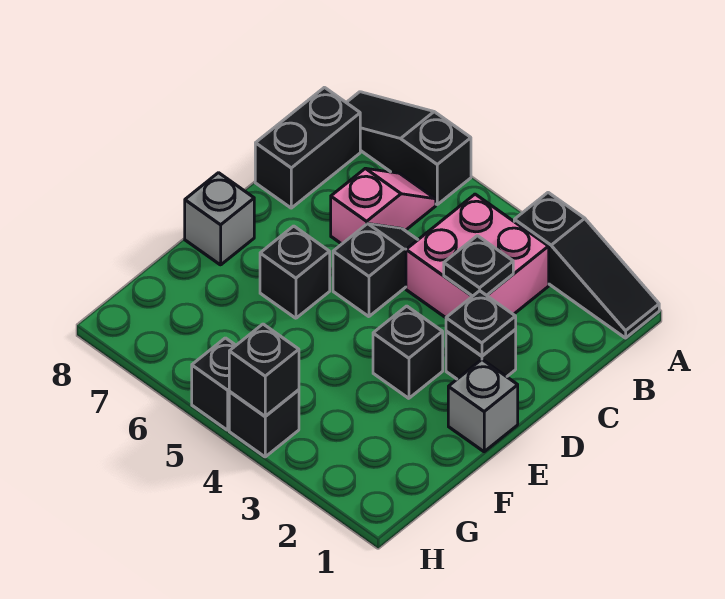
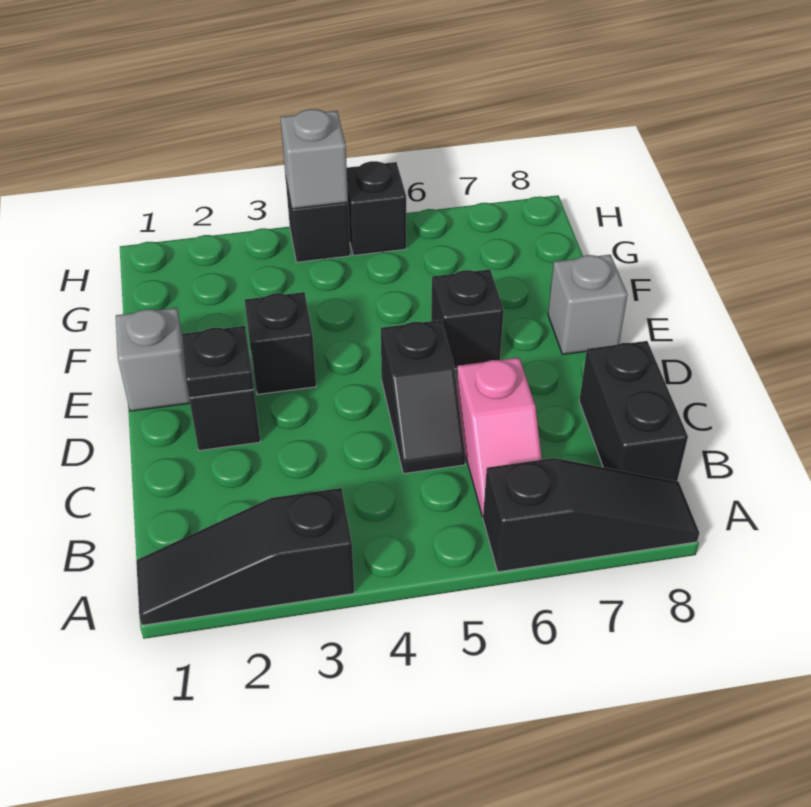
pink 2x2 brick [406,194,549,318] -> none
black 1x1 plate [444,236,513,296] -> none
black 1x1 brick [229,324,299,416] -> grey 1x1 brick [281,109,348,209]

